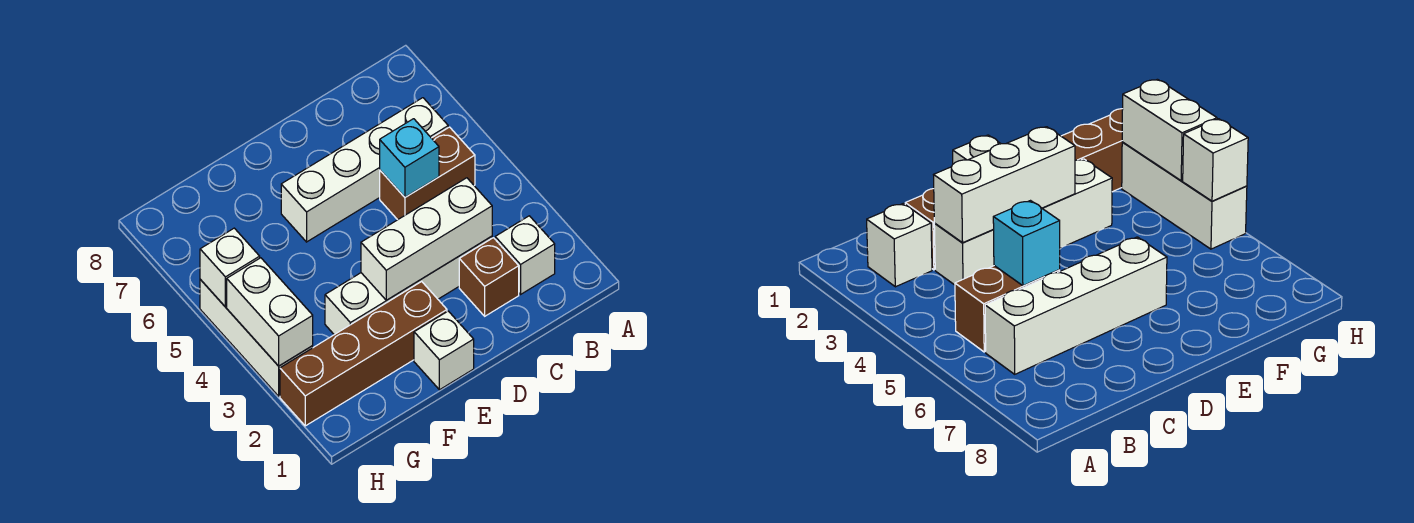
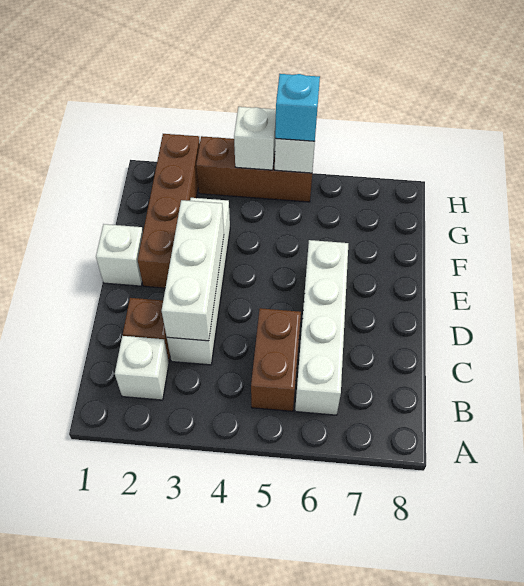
cyan 1x1 brick [380,119,439,197] -> cyan 1x1 brick moved to [275,74,320,141]
white 1x3 brick [200,280,313,396] -> brown 1x3 brick [196,136,312,202]
white 1x2 brick [227,258,313,366] -> white 1x1 brick [234,107,276,170]

